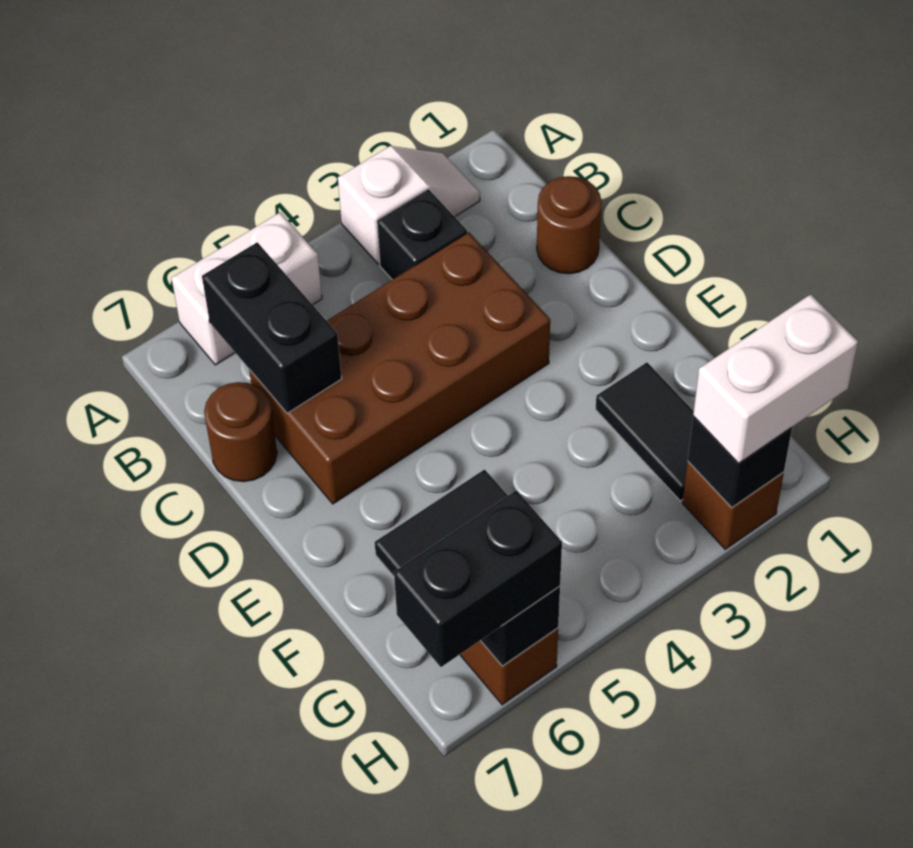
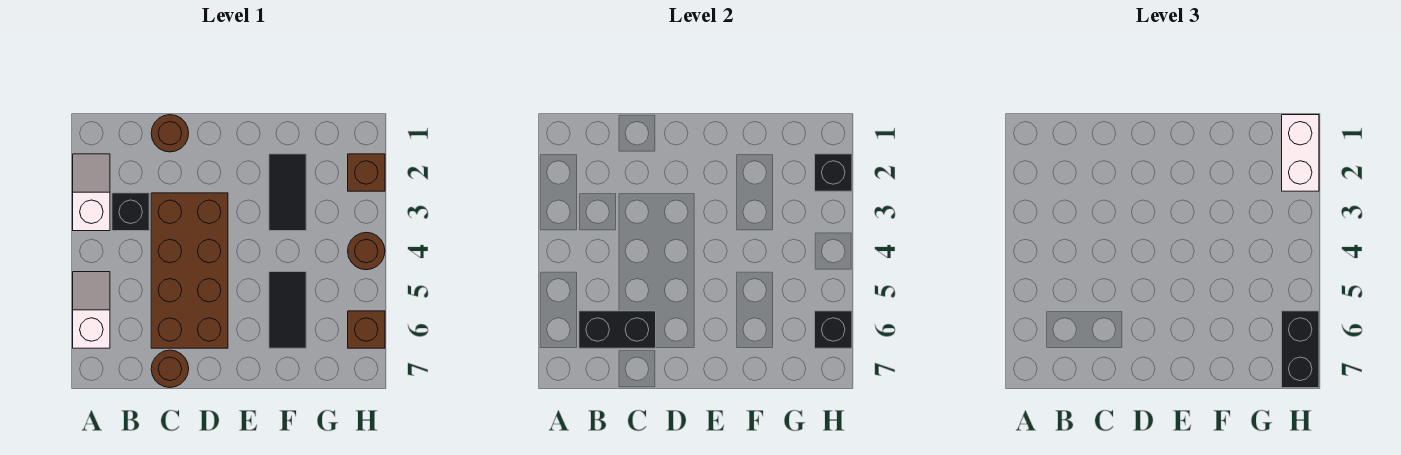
white 1x2 brick [171,212,322,365] -> white 1x2 slope [73,272,110,348]
black 1x2 tile [596,362,694,501] -> black 1x2 tile turned to [269,154,306,231]
none -> brown 1x1 round brick [348,232,385,270]

